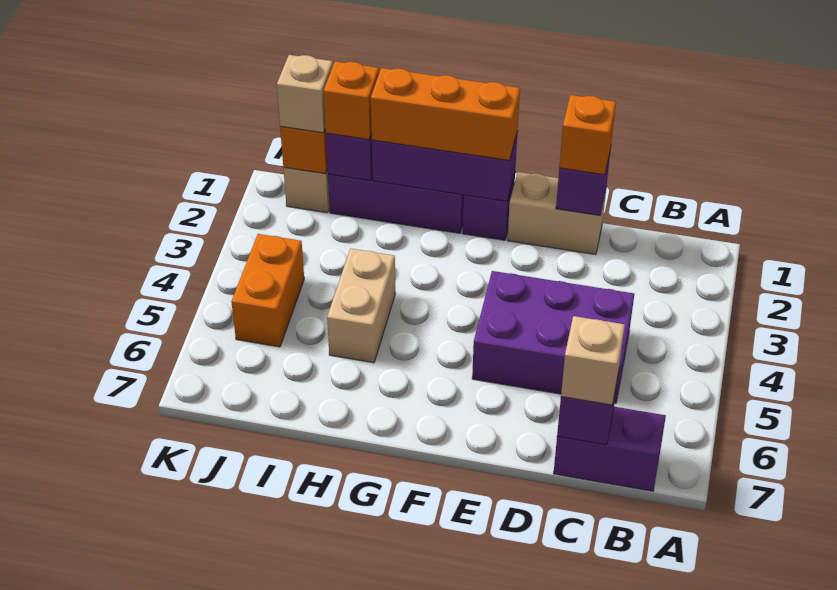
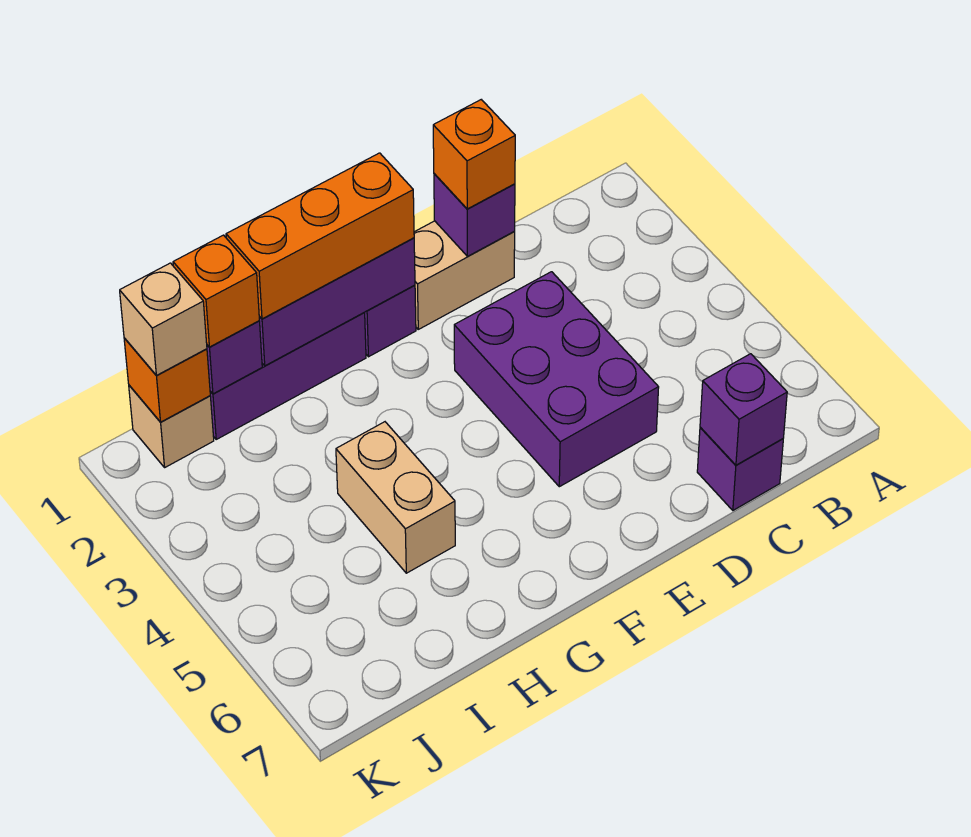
purple 1x2 brick [553,407,666,491] -> purple 1x1 brick [697,427,783,510]
purple 2x3 brick [472,271,634,403] -> purple 2x3 brick turned to [454,272,659,487]
tan 1x1 brick [561,316,625,405] -> none
orange 1x2 brick [231,234,304,347] -> none

